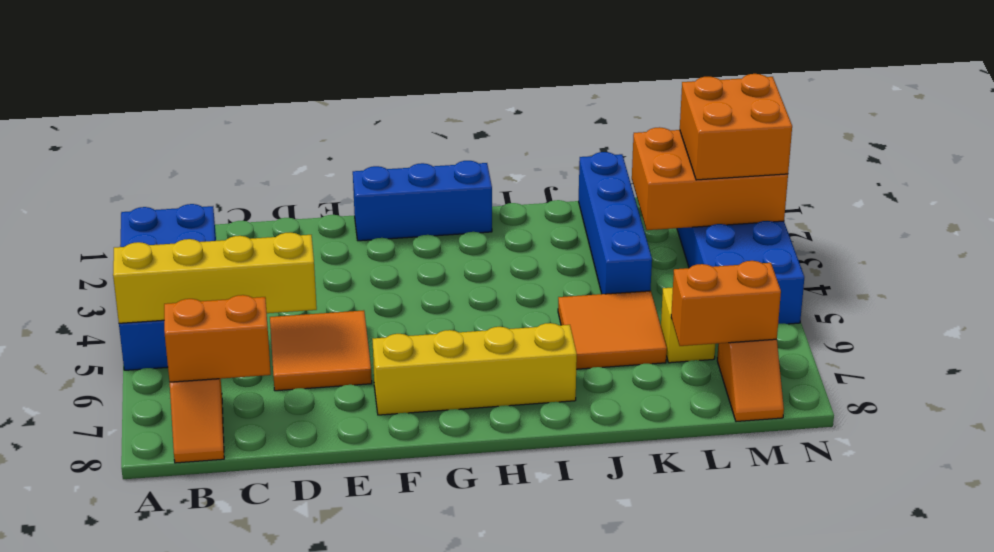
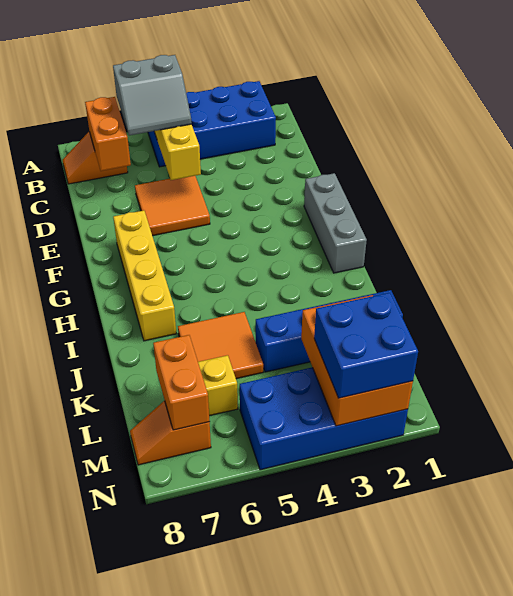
none -> grey 2x2 slope [113,55,192,135]
blue 1x3 brick [353,161,492,241] -> grey 1x3 brick [304,173,367,273]
orange 2x2 brick [680,74,792,180] -> blue 2x2 brick [314,293,418,398]

